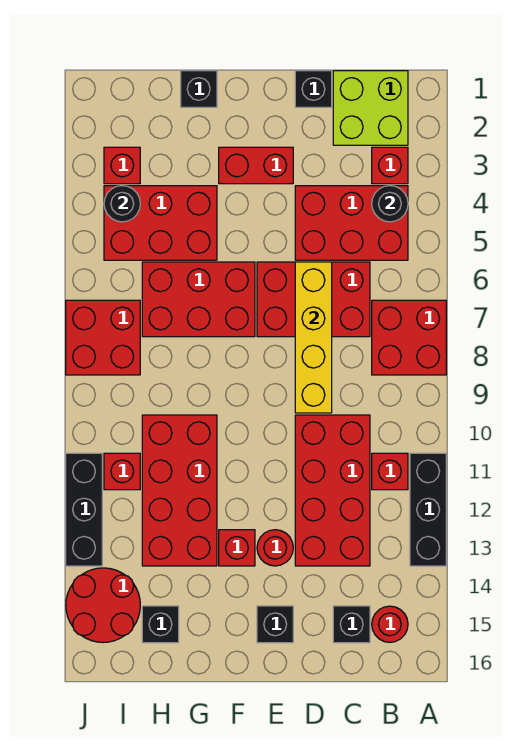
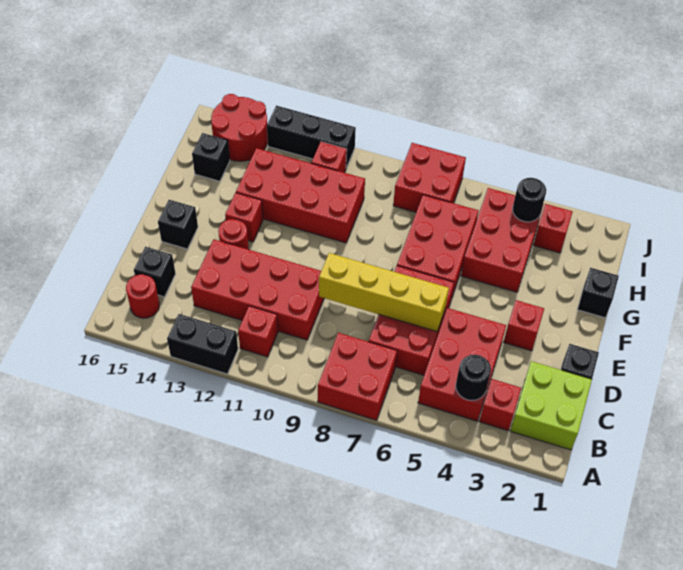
black 1x3 brick [410,453,446,566] -> black 1x2 brick [167,314,238,374]
red 1x2 brick [219,147,293,184] -> red 1x1 brick [504,300,544,351]

